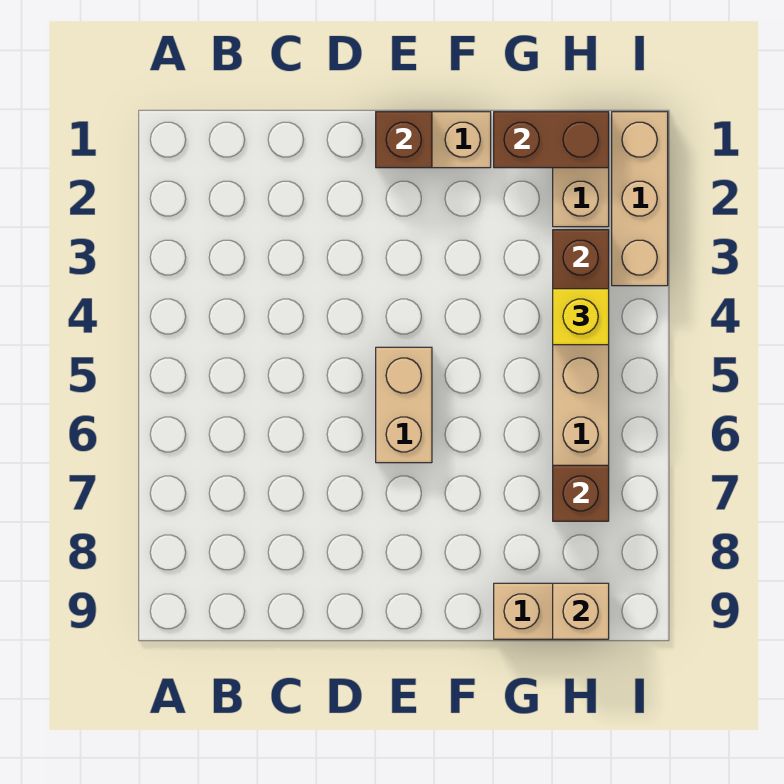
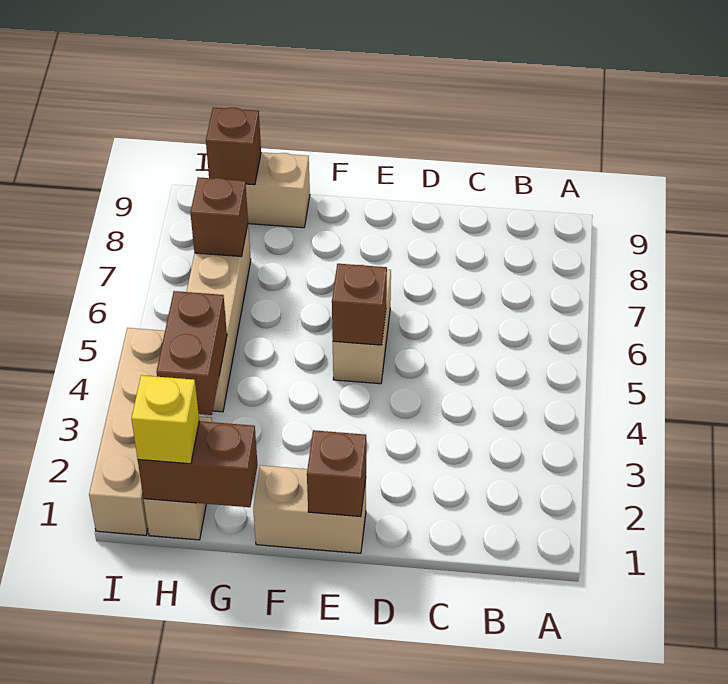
none -> brown 1x1 brick [332,264,387,345]
yellow 1x1 brick [553,289,609,345] -> yellow 1x1 brick moved to [131,375,199,464]
tan 1x1 brick [553,583,609,639] -> brown 1x1 brick [206,108,261,185]
tan 1x3 brick [612,112,668,286] -> tan 1x4 brick [89,328,165,535]

